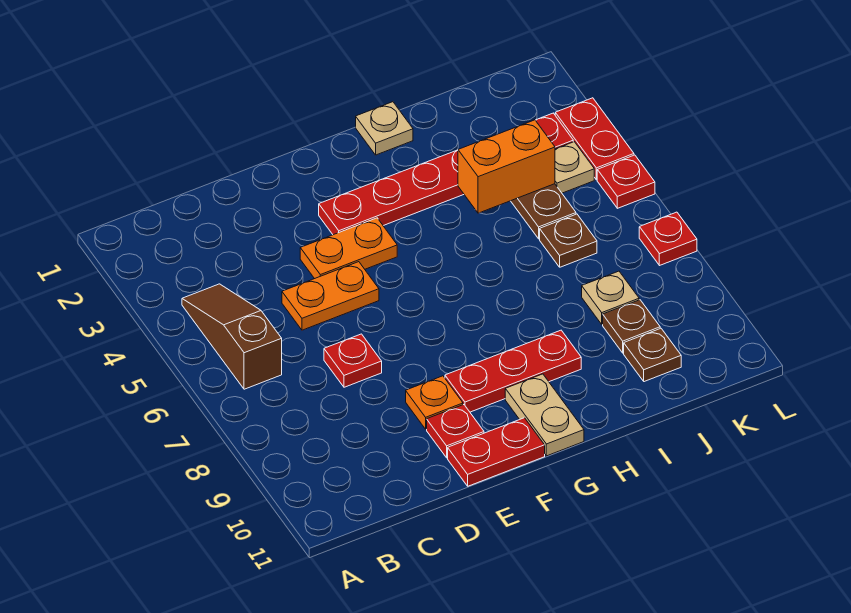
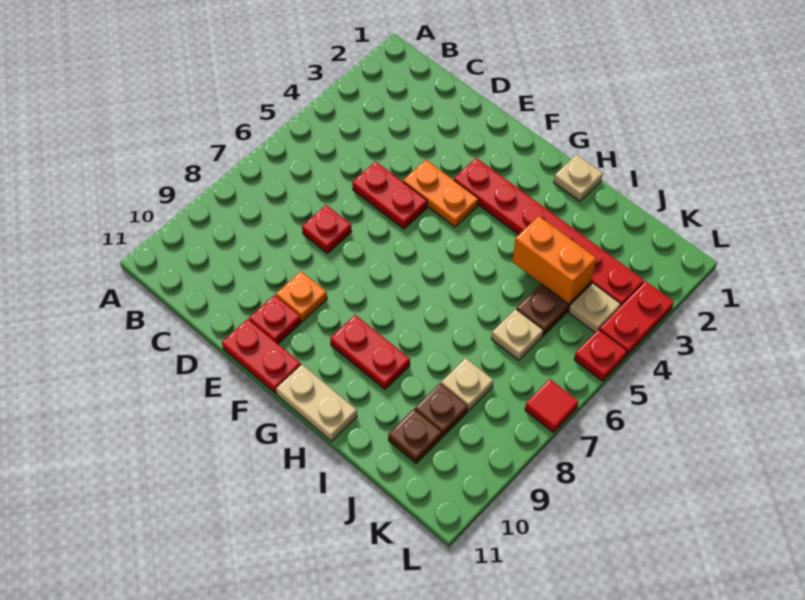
brown 1x3 slope [182,284,282,389] -> none
orange 1x2 plate [282,262,379,330] -> red 1x2 plate [352,162,427,229]
red 1x3 plate [445,330,581,412] -> red 1x2 plate [330,315,410,389]
tan 1x2 plate [505,374,584,456] -> tan 1x2 plate turned to [276,364,357,441]
brown 1x1 plate [540,214,597,267] -> tan 1x1 plate [491,309,543,360]
red 1x1 plate [639,212,697,266] -> red 1x1 tile [525,379,578,433]

